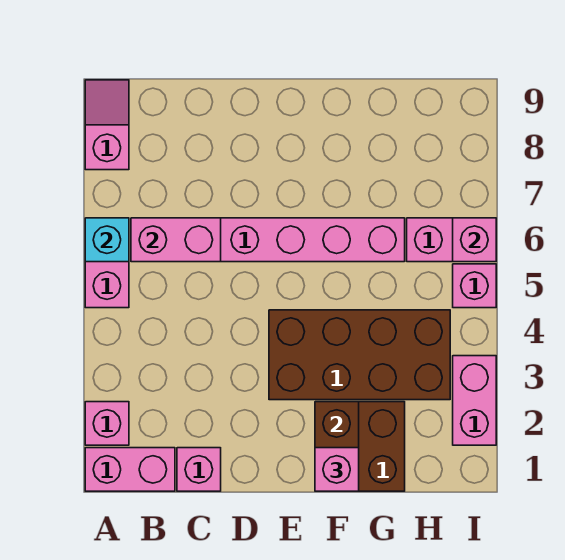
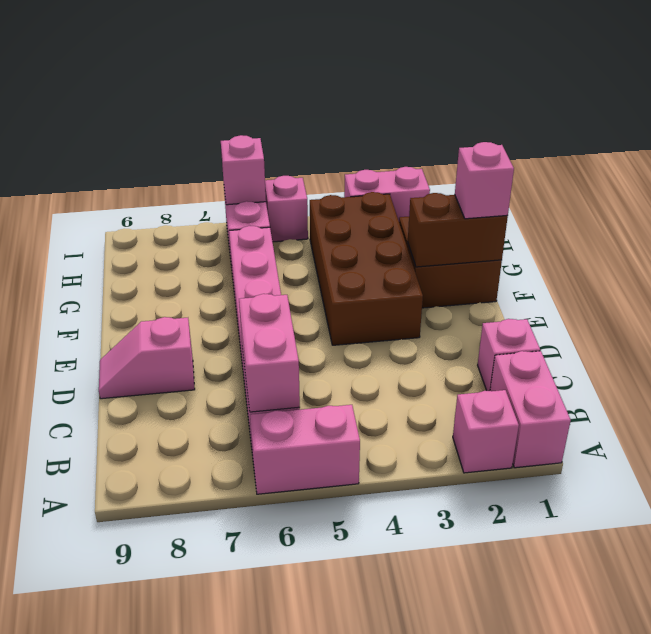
cyan 1x1 brick [85,218,129,262] -> none
pink 1x2 slope [85,80,129,170] -> pink 1x2 slope moved to [99,317,195,399]

